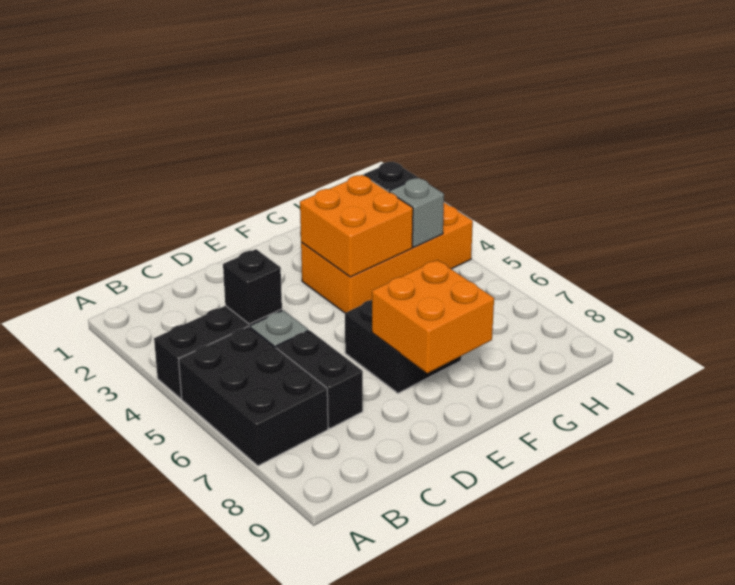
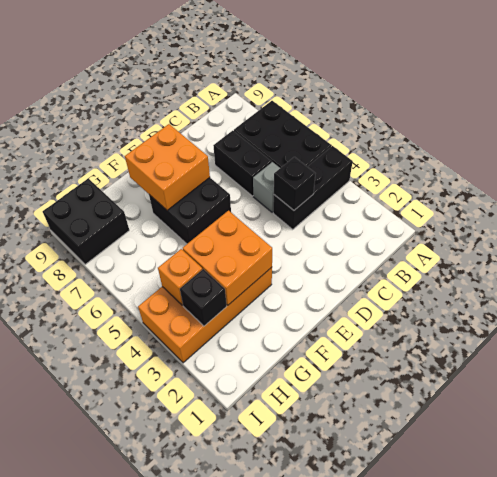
grey 1x1 brick [389,178,444,247] -> orange 1x1 brick [158,249,202,305]
none -> black 2x2 brick [43,179,129,265]

